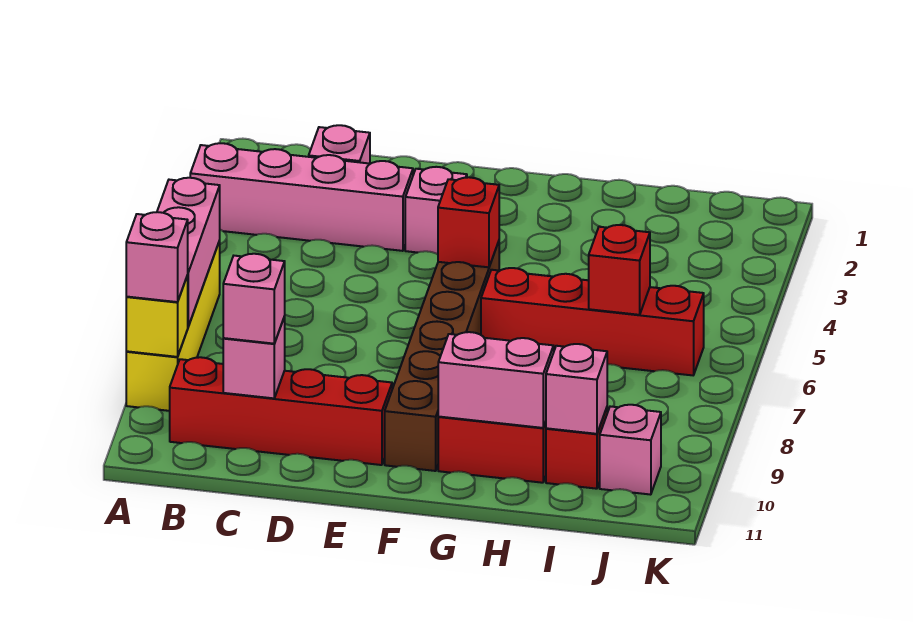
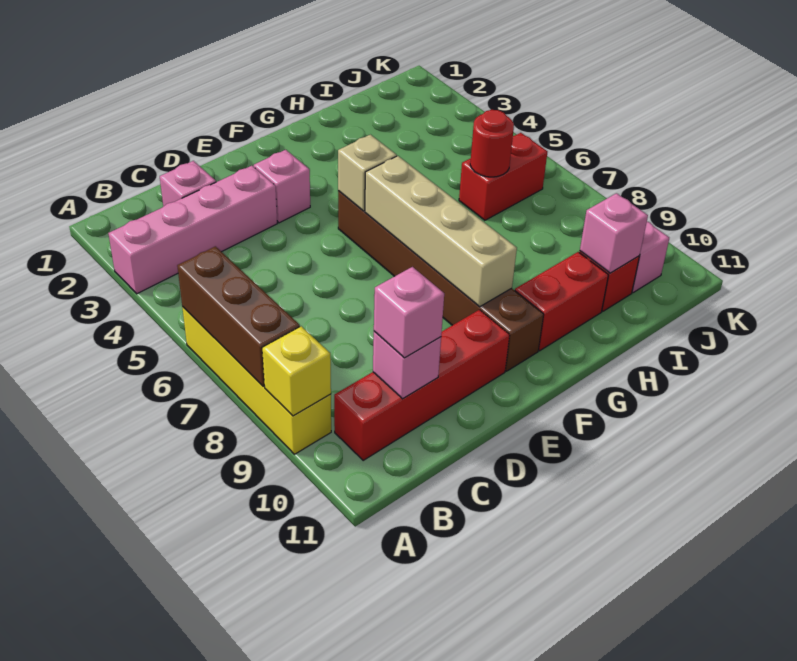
pink 1x3 brick [157,178,220,326] -> brown 1x3 brick [177,246,300,386]
pink 1x1 brick [126,212,188,302] -> none
red 1x1 brick [438,177,499,267] -> tan 1x1 brick [338,135,397,211]
none -> tan 1x4 brick [365,156,517,307]
red 1x4 brick [481,268,704,375] -> red 1x2 brick [459,133,547,220]
pink 1x2 brick [438,332,554,428] -> none
red 1x1 brick [589,225,650,315] -> red 1x1 round brick [470,110,514,177]

